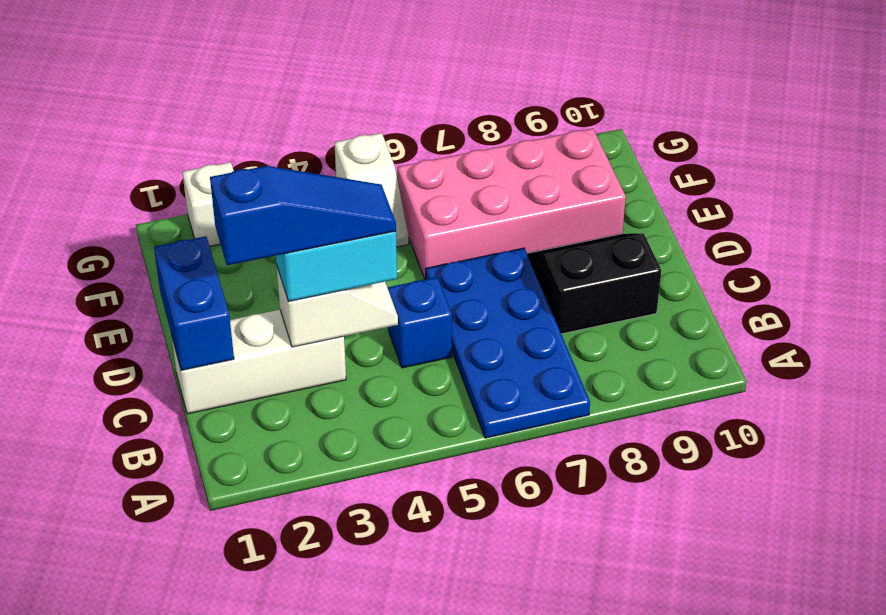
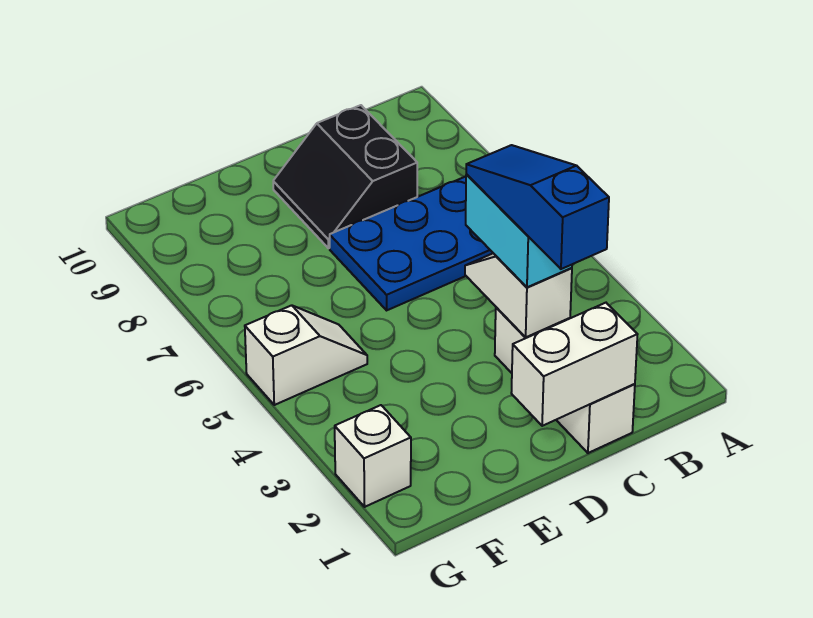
blue 1x2 brick [154,236,234,371] -> white 1x2 brick [511,303,638,426]
blue 1x1 brick [388,277,452,368] -> none
pink 2x4 brick [398,128,626,279] -> none

